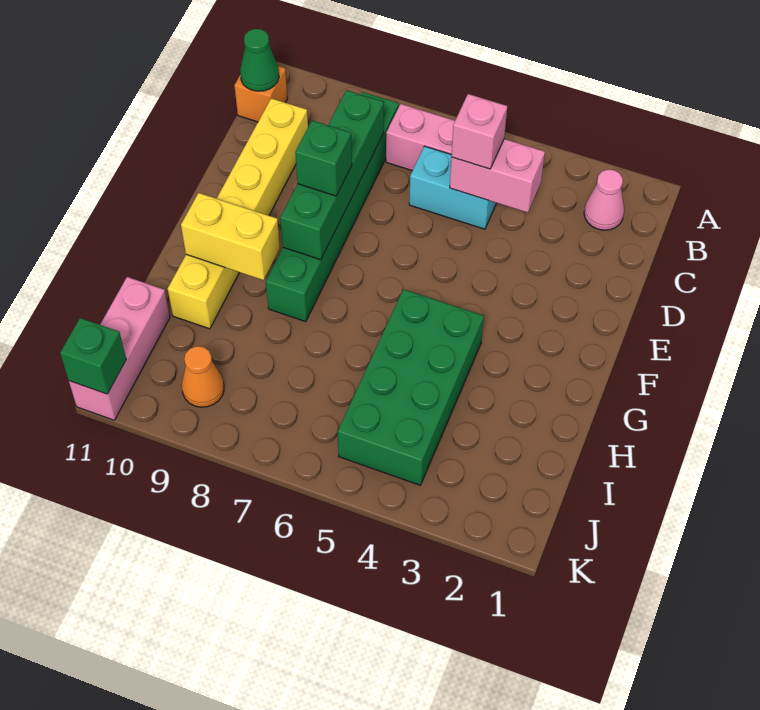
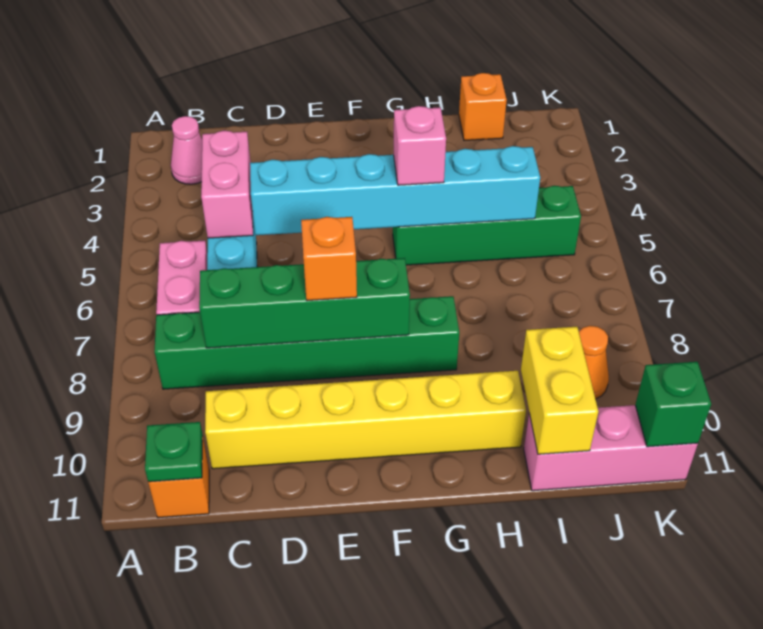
green 1x1 cone [240,29,279,91] -> green 1x1 plate [145,422,203,482]
pink 1x1 brick [451,94,507,169] -> pink 1x1 brick moved to [394,106,446,185]
none -> cyan 1x6 brick [250,146,540,235]
green 1x1 brick [295,120,352,196] -> orange 1x1 brick [301,217,357,301]
green 2x4 brick [338,289,484,485] -> green 1x4 brick [393,186,581,265]
yellow 1x2 brick [181,193,280,280] -> yellow 1x2 brick moved to [521,327,598,454]
none -> orange 1x1 brick [459,73,507,140]

